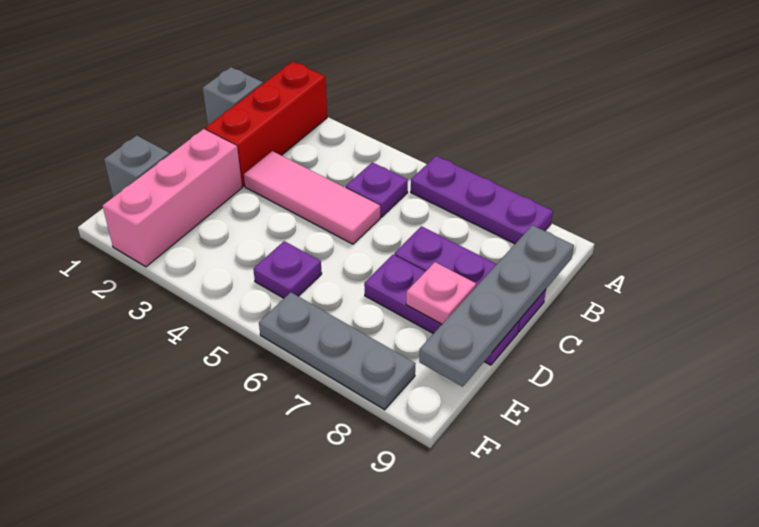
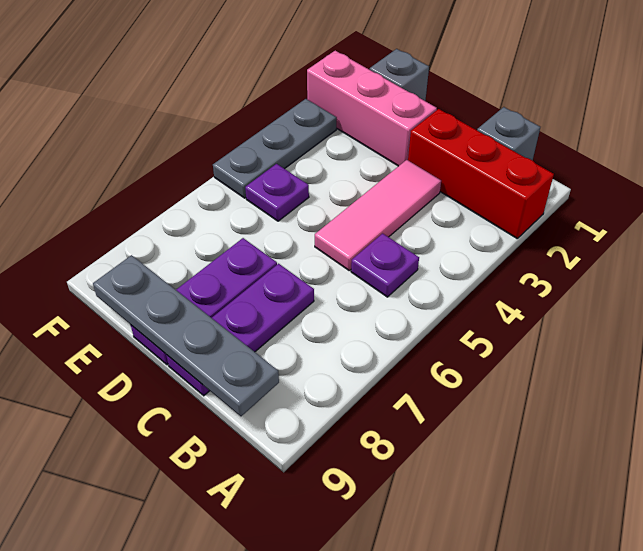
purple 1x3 plate [411,156,553,244] -> none
pink 1x1 plate [406,262,476,324] -> none
grey 1x3 plate [259,292,416,410] -> grey 1x3 plate moved to [213,99,337,198]

